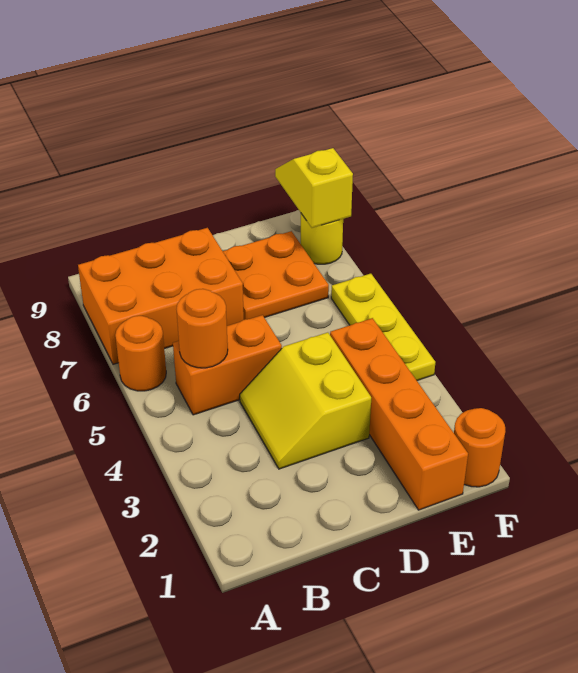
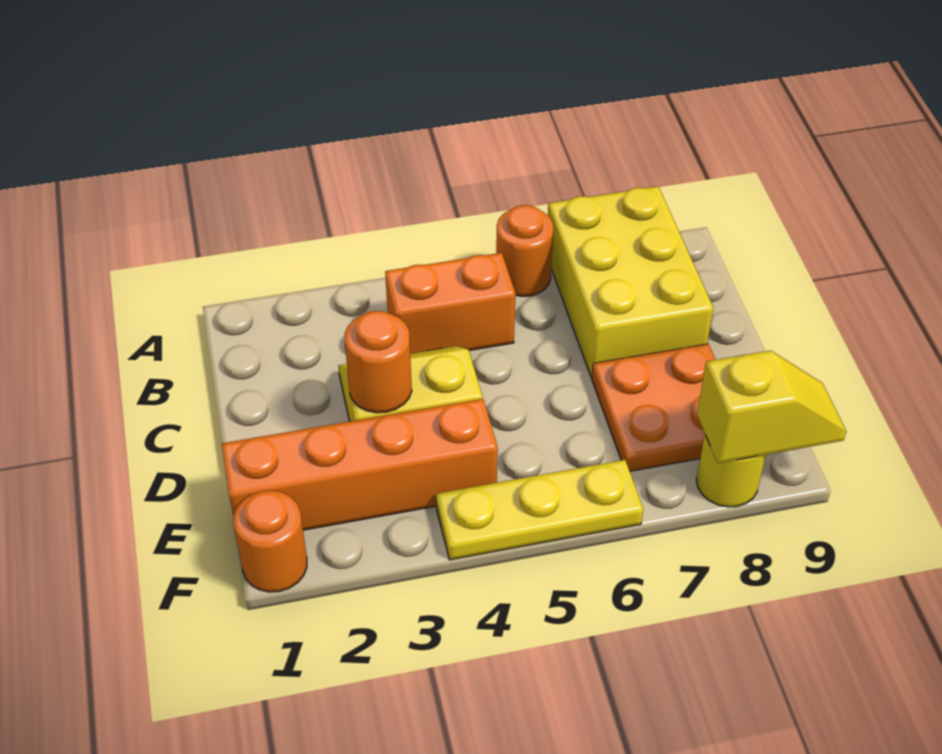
orange 2x3 brick [78,228,244,364] -> yellow 2x3 brick [548,186,713,377]
orange 1x2 brick [173,315,282,415] -> orange 1x2 brick turned to [385,253,516,353]
orange 1x1 round brick [176,289,228,368] -> orange 1x1 round brick moved to [345,311,412,413]

